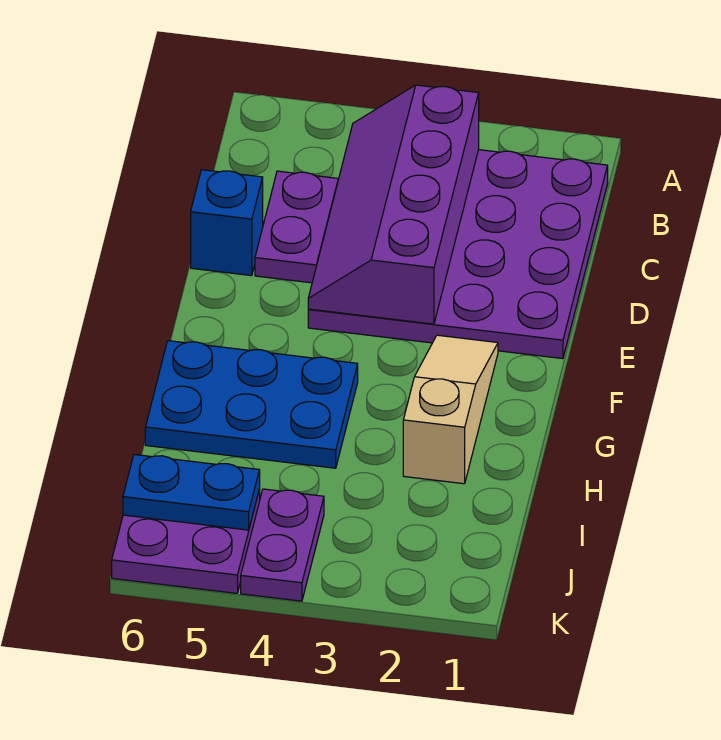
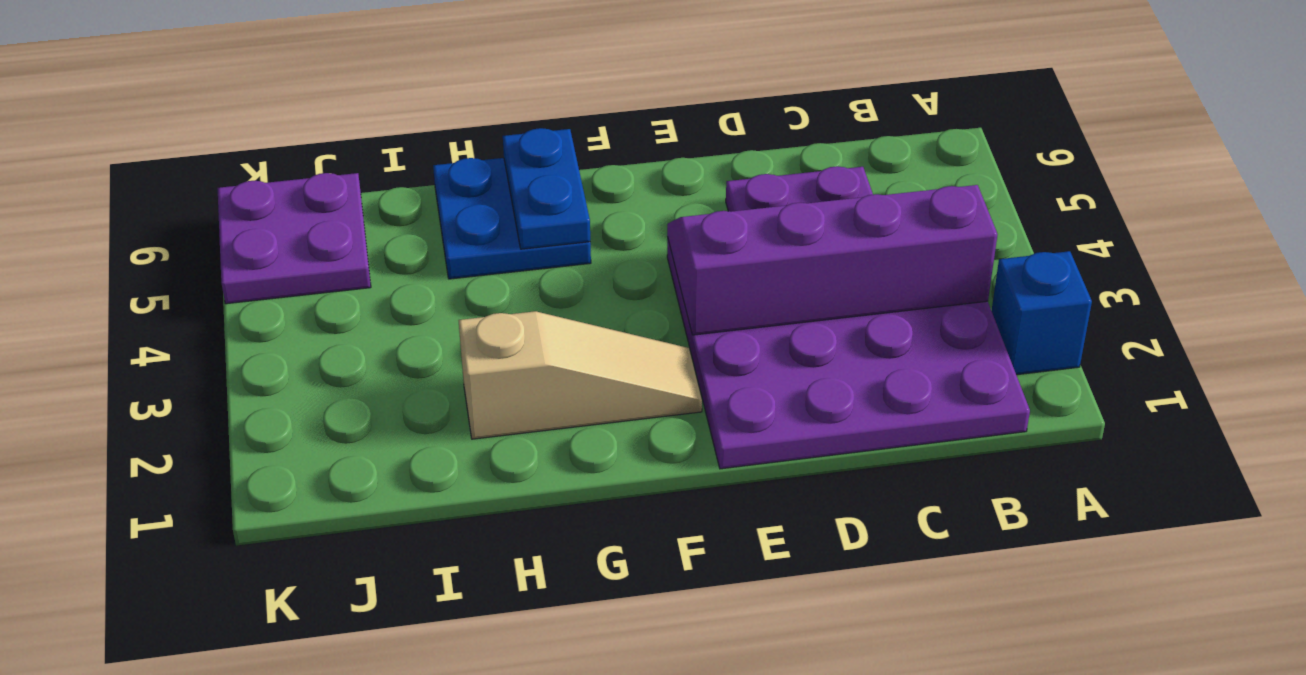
blue 1x1 brick [191,170,263,276] -> blue 1x1 brick moved to [991,251,1092,375]
blue 2x3 plate [145,341,358,468] -> blue 2x2 plate [433,158,591,279]
purple 1x2 plate [241,489,324,601] -> none
blue 1x2 plate [123,455,260,530] -> blue 1x2 plate moved to [503,128,590,249]

